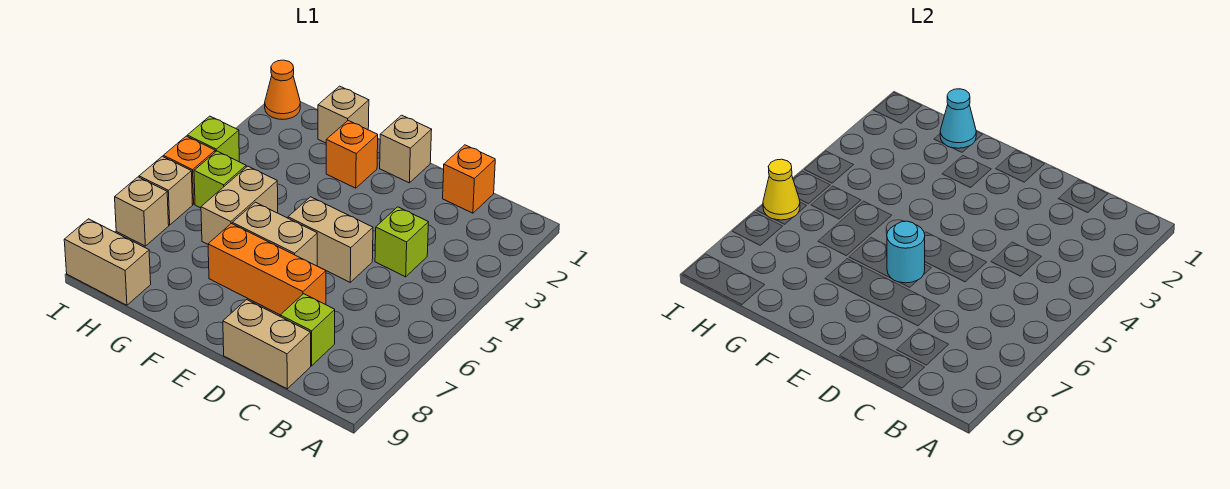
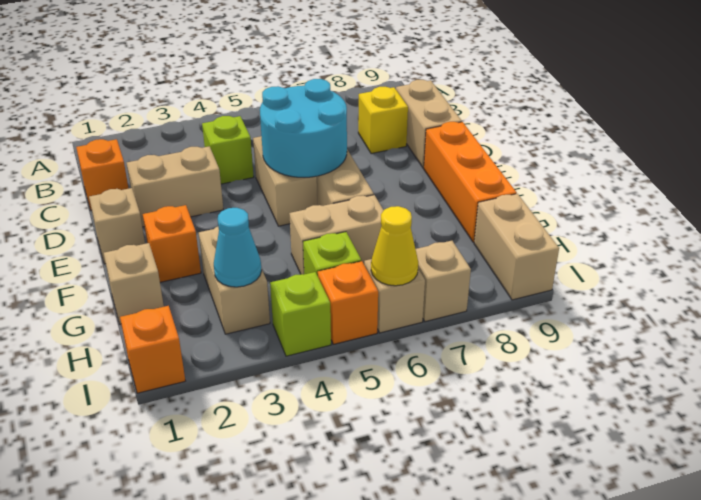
lime 1x1 brick [280,294,335,366] -> yellow 1x1 brick [358,87,408,154]
none -> tan 1x2 brick [127,146,223,227]
orange 1x3 brick [208,224,326,315] -> orange 1x3 brick moved to [424,122,517,242]
cyan 1x1 round brick [887,221,925,283] -> cyan 2x2 round brick [260,79,347,177]
cyan 1x1 cone [940,89,976,148] -> cyan 1x1 cone moved to [214,208,262,287]
none -> tan 1x2 brick [199,227,270,334]
orange 1x1 cone [265,60,300,120] -> orange 1x1 brick [120,306,185,393]

